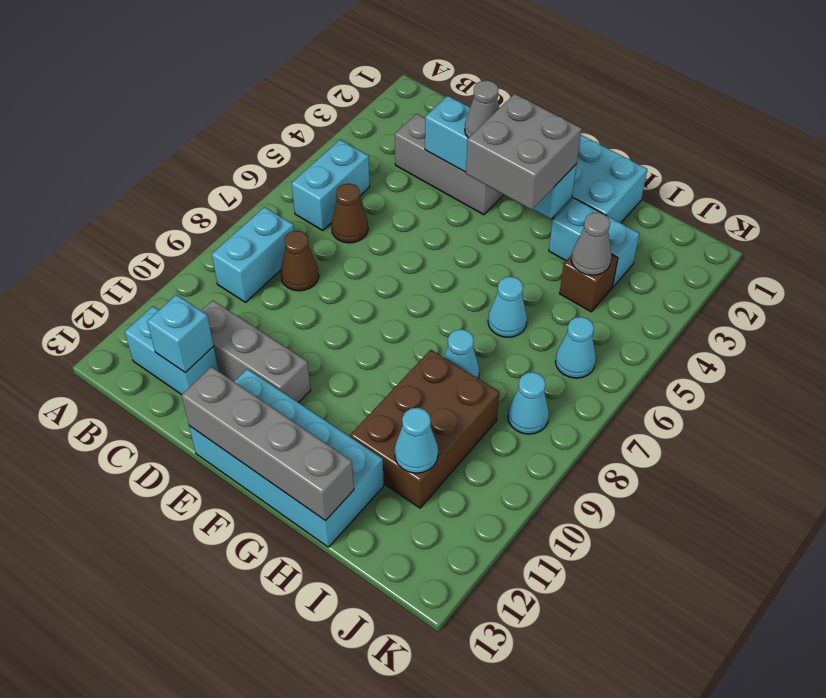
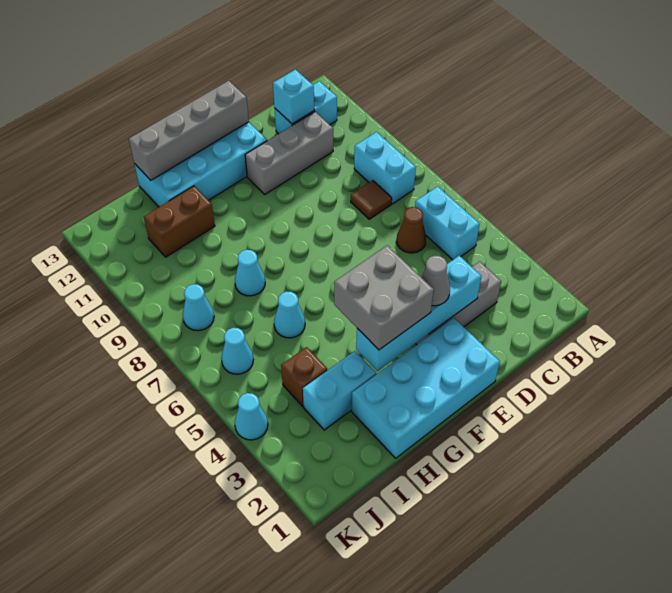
brown 1x1 cone [281,231,319,291] -> brown 1x1 tile [351,180,392,219]
brown 2x3 brick [350,350,499,508] -> brown 1x2 brick [144,186,215,257]
grey 1x1 cone [571,212,611,275] -> none
cyan 1x1 cone [395,408,438,473] -> cyan 1x1 cone moved to [235,393,268,440]

